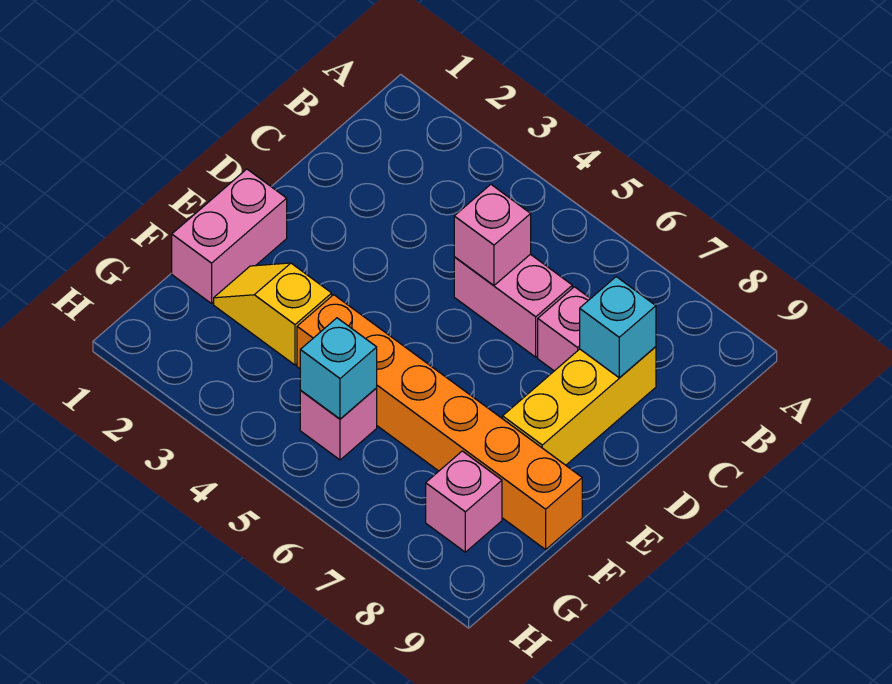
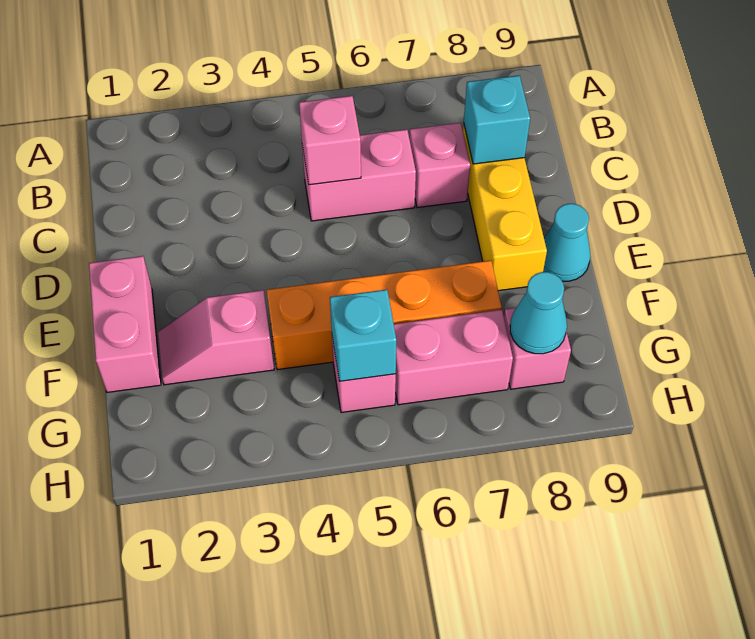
none -> cyan 1x1 cone [543,204,590,281]
yellow 1x2 slope [214,263,332,365] -> pink 1x2 slope [158,290,274,385]
orange 1x6 brick [297,295,582,550] -> orange 1x4 brick [267,260,502,370]
none -> pink 1x2 brick [394,310,513,405]
none -> cyan 1x1 cone [510,272,567,354]

